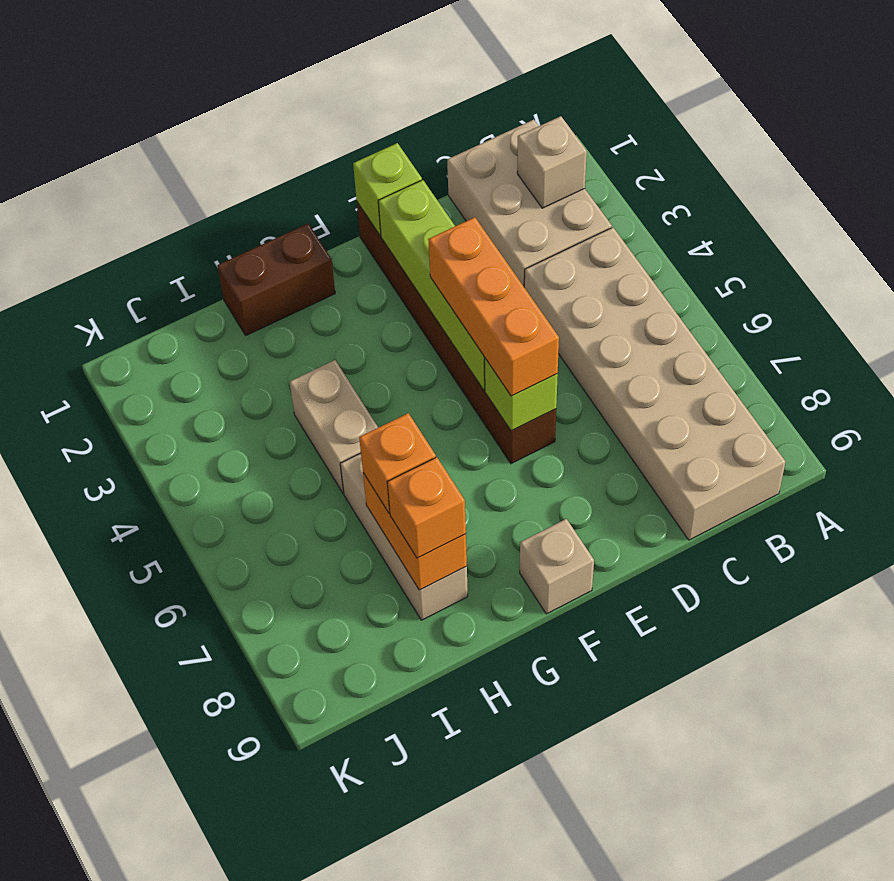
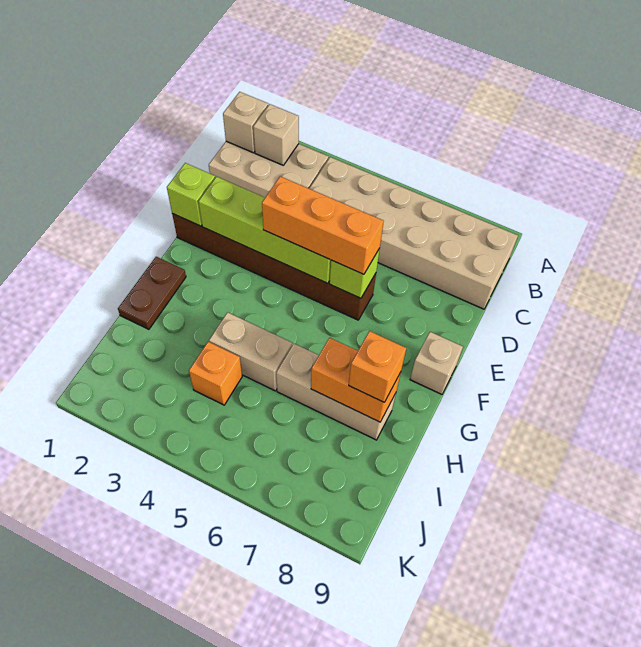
none -> tan 1x1 brick [223,92,268,153]
brown 1x2 brick [217,224,335,335] -> brown 1x2 plate [118,257,186,329]
orange 1x1 brick [359,413,436,513] -> orange 1x1 brick moved to [189,342,242,405]

